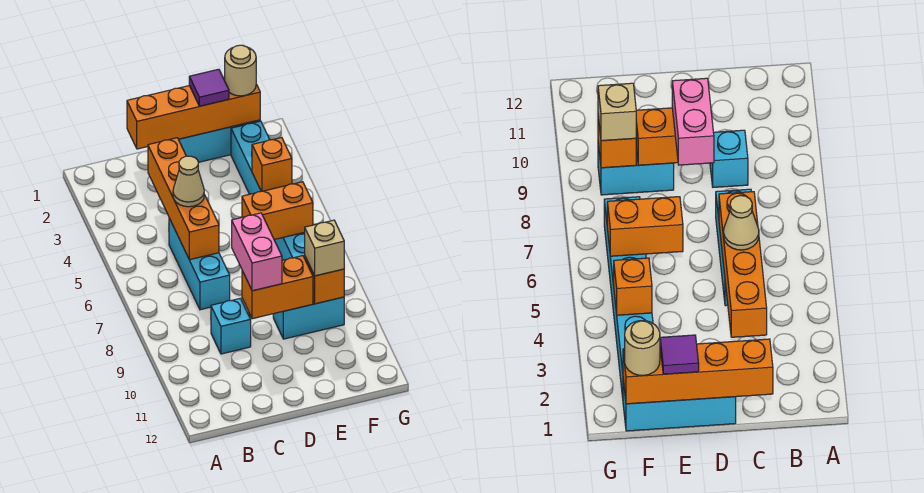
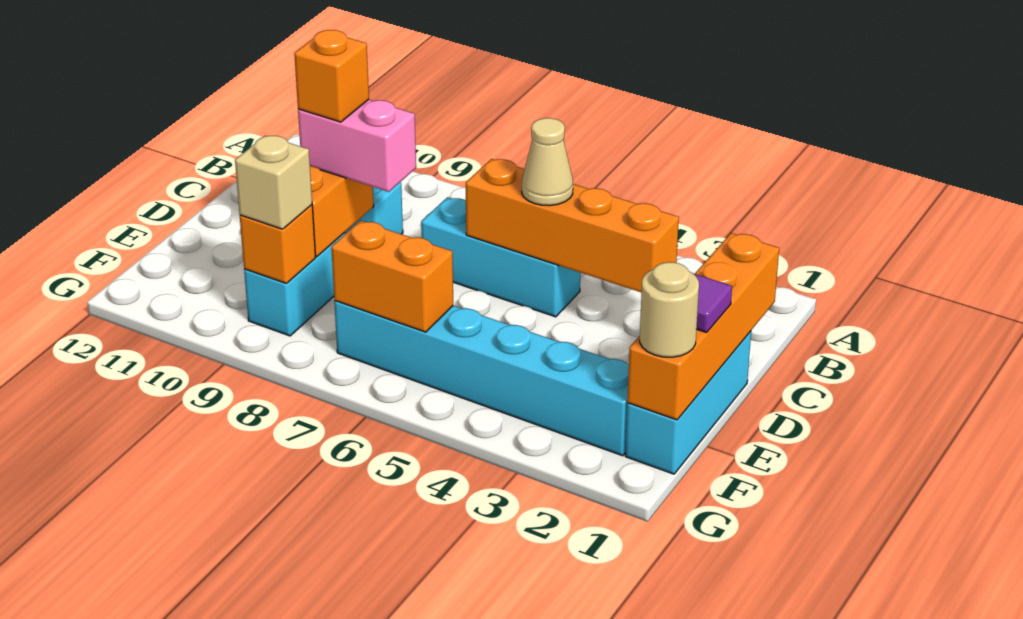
orange 1x2 brick [242,182,313,240] -> orange 1x2 brick turned to [331,221,453,332]
orange 1x1 brick [252,138,292,191] -> orange 1x1 brick moved to [294,30,369,122]

